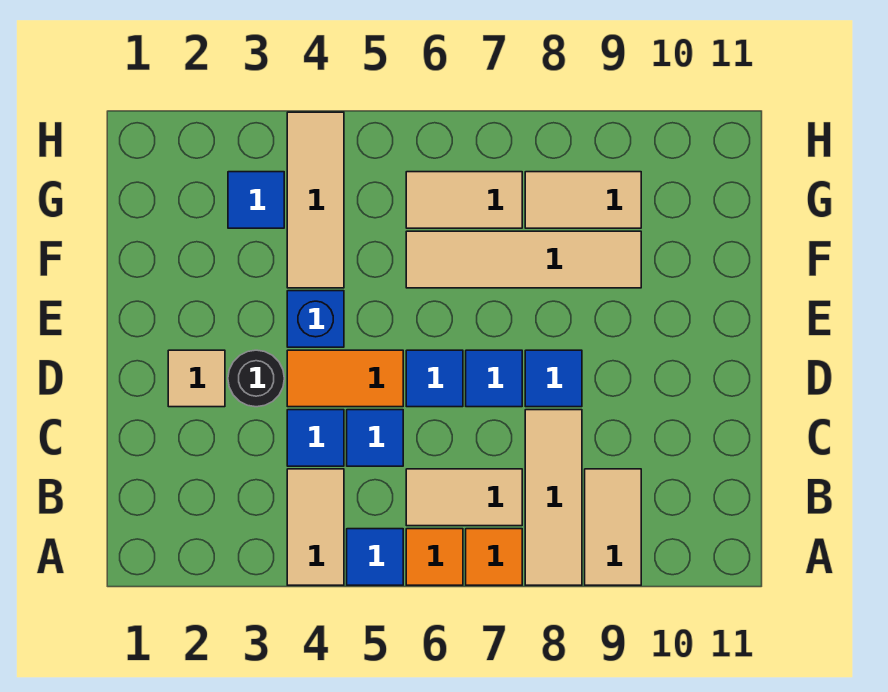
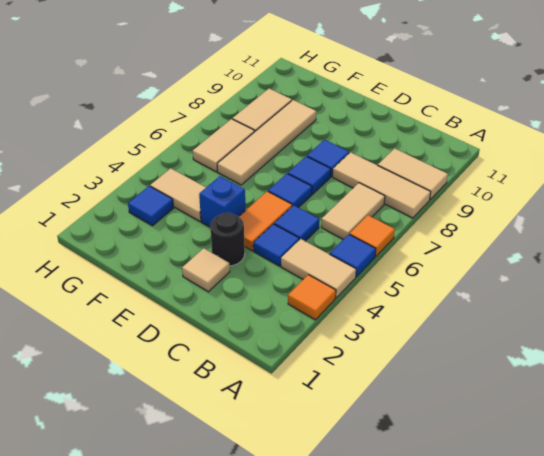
orange 1x1 tile [466,529,522,585] -> orange 1x1 tile moved to [288,275,336,320]
tan 1x3 tile [287,112,344,288] -> tan 1x2 tile [150,168,206,221]

